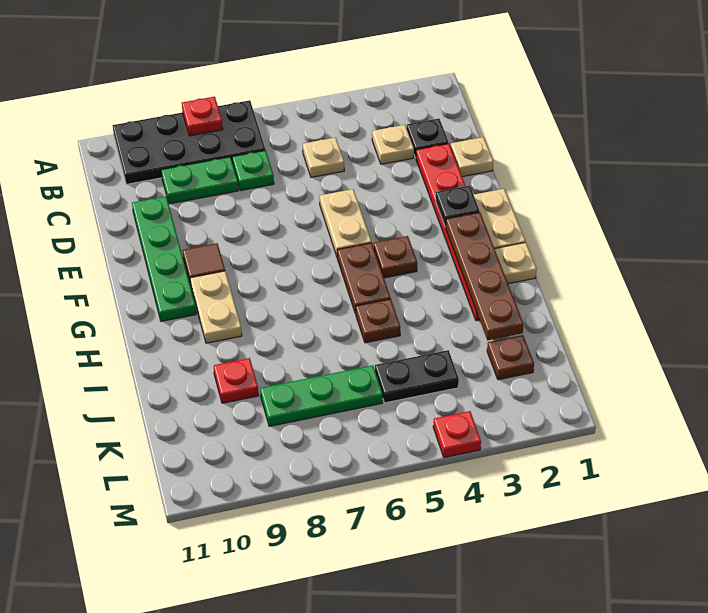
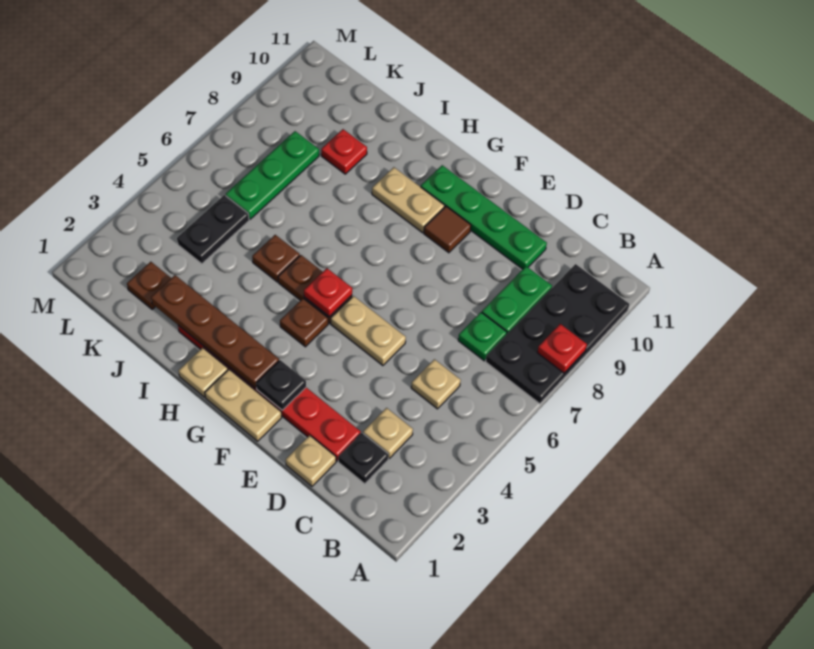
red 1x1 plate [433,411,481,458] -> red 1x1 plate moved to [304,268,352,317]

